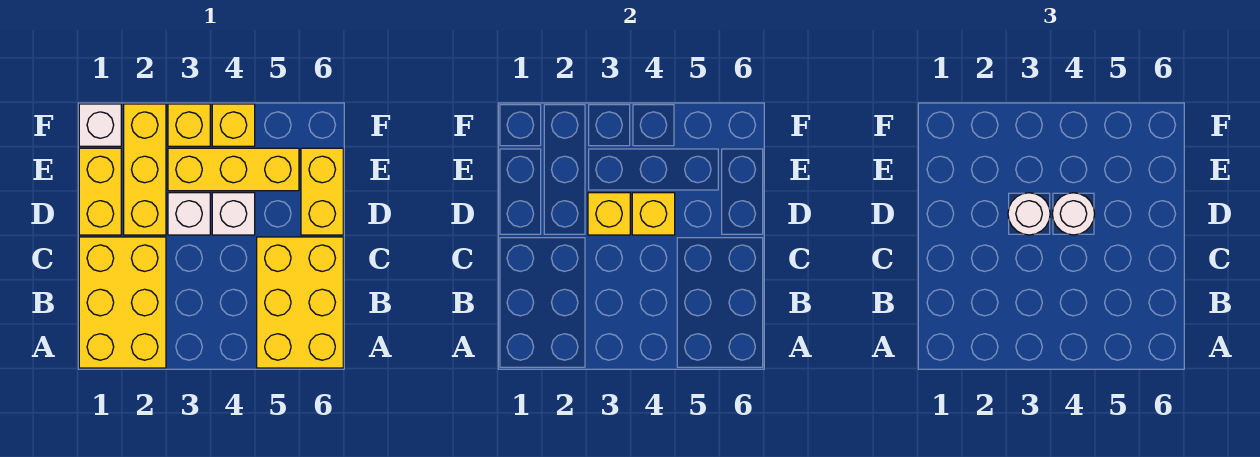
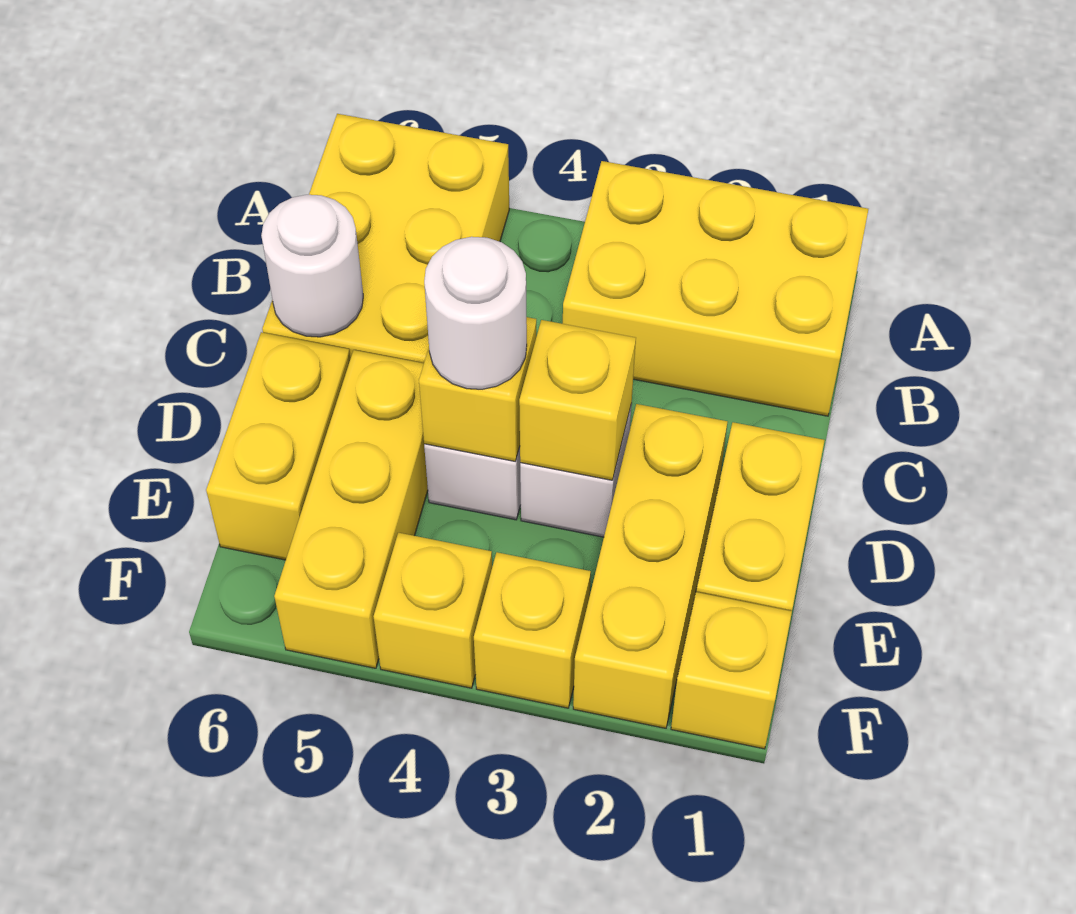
yellow 2x3 brick [79,237,166,368] -> yellow 2x3 brick turned to [563,161,868,416]
white 1x1 round brick [1008,193,1050,235] -> white 1x1 round brick moved to [261,195,363,337]
yellow 1x3 brick [168,148,299,191] -> yellow 1x3 brick turned to [274,350,428,668]
white 1x1 brick [79,104,121,146] -> yellow 1x1 brick [671,592,792,749]

